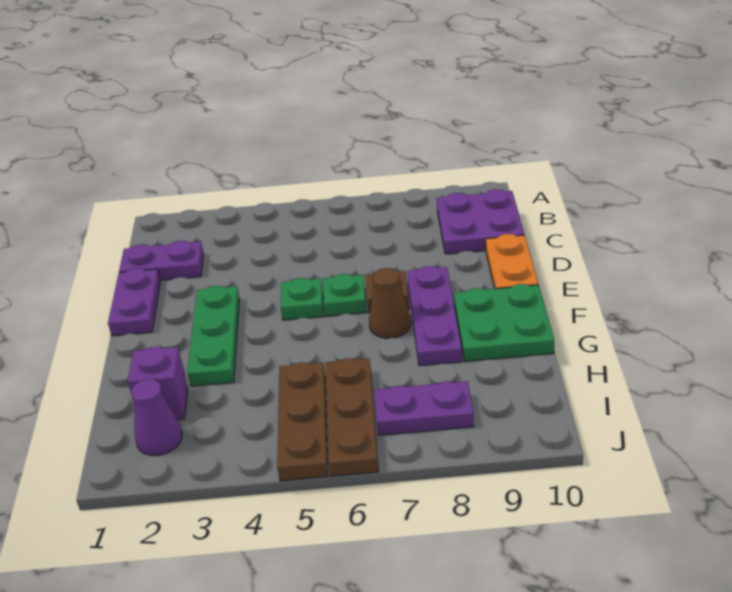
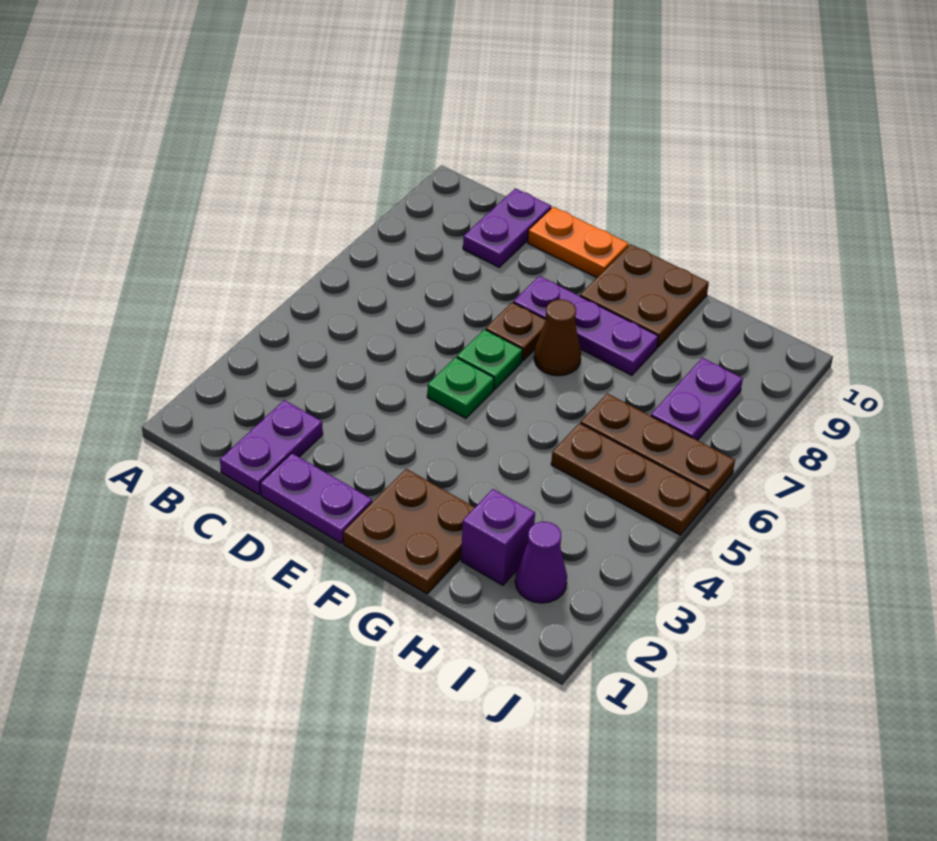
purple 2x2 plate [437,189,524,254] -> purple 1x2 plate [463,188,551,267]
green 1x3 plate [187,286,239,386] -> none
none -> brown 2x2 plate [343,469,475,594]
green 2x2 plate [454,284,554,361] -> brown 2x2 plate [580,244,709,348]

